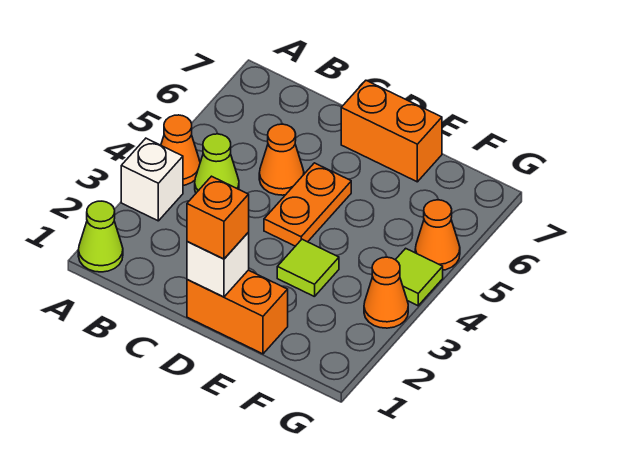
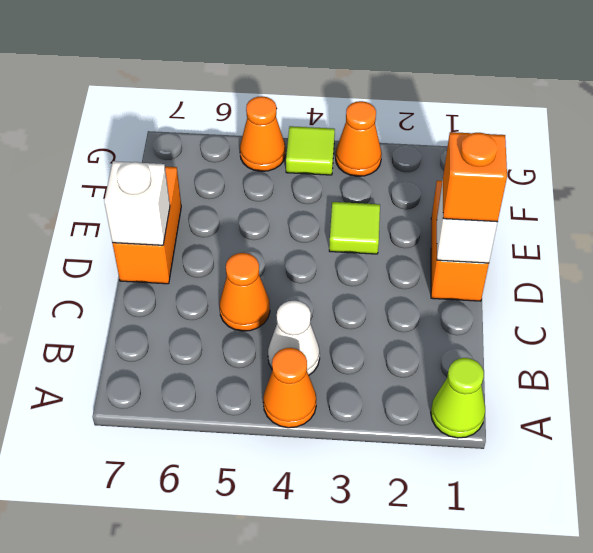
white 1x1 brick [121,138,183,221] -> white 1x1 brick moved to [104,161,170,245]
lime 1x1 cone [195,134,239,193] -> white 1x1 cone [268,301,320,375]
orange 1x2 plate [264,163,351,246] -> none

